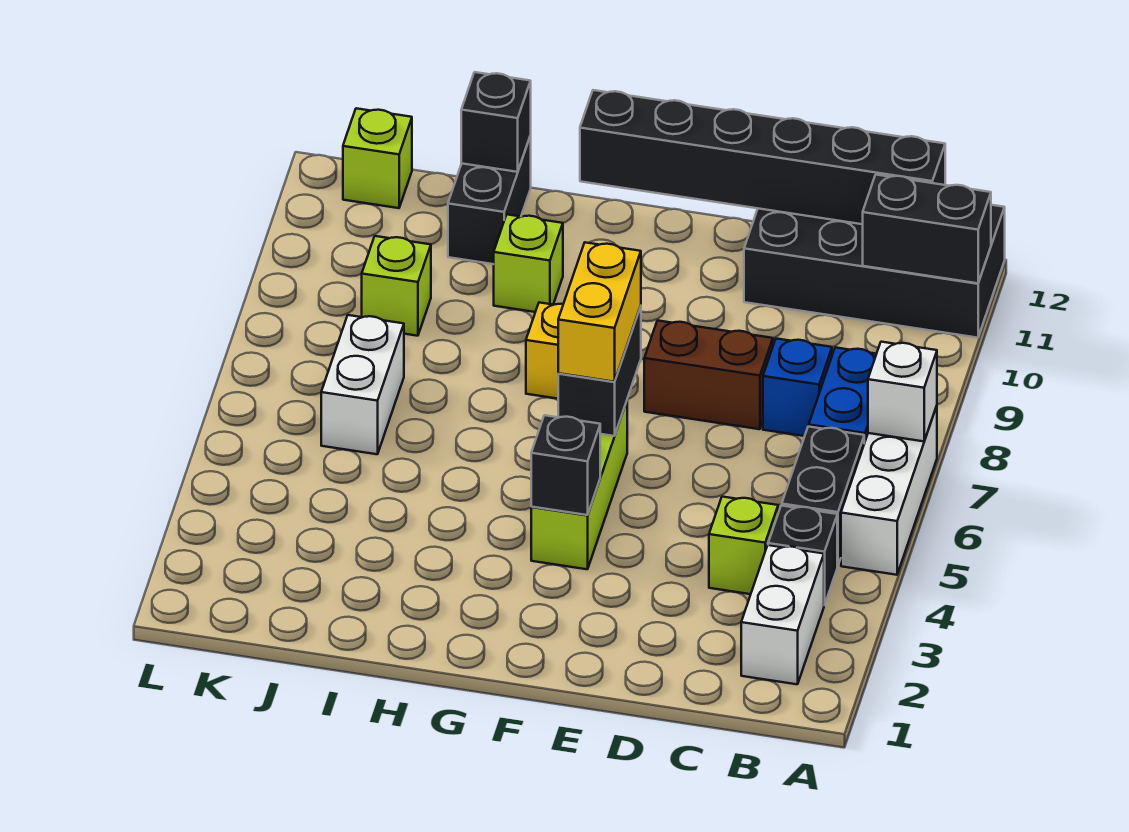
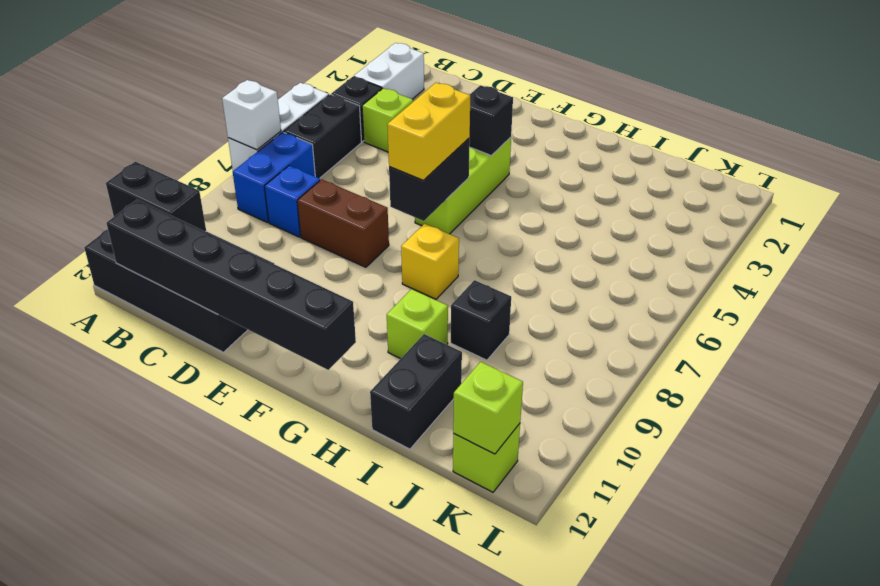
black 1x1 brick [461,72,531,172] -> black 1x1 brick moved to [451,280,511,360]
white 1x2 brick [321,315,404,454] -> none
lime 1x1 brick [362,236,431,336] -> lime 1x1 brick moved to [453,362,523,454]

